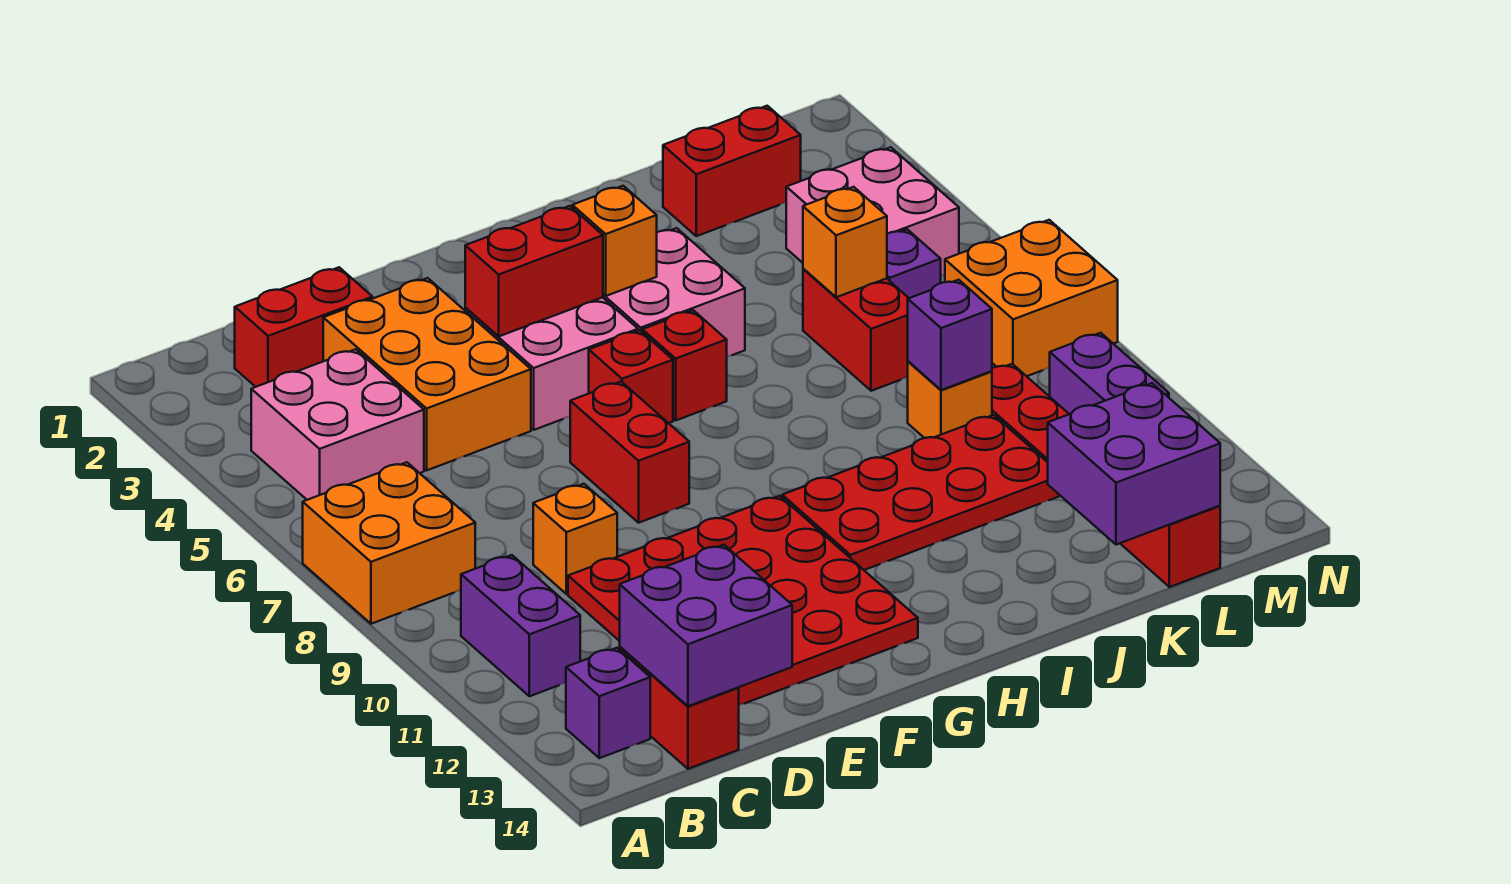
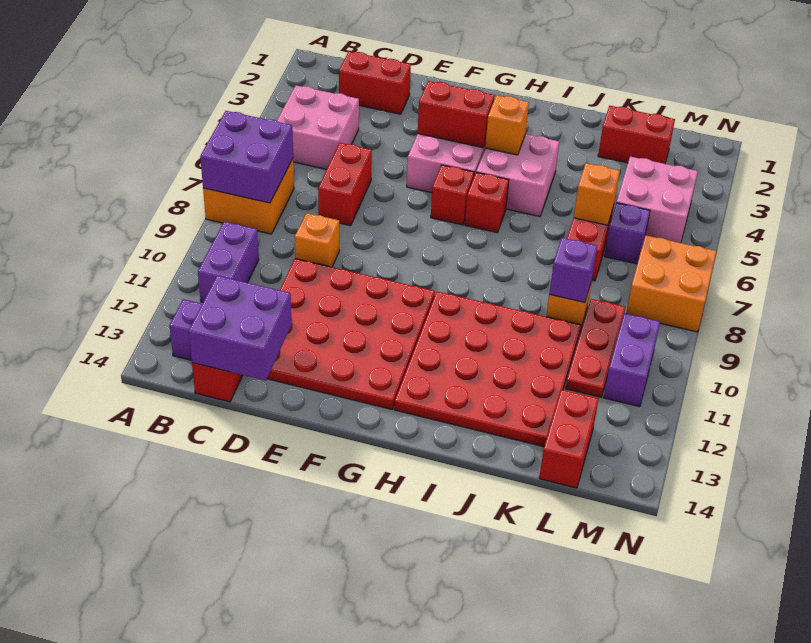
orange 2x3 brick [323,278,531,470] -> none
red 1x2 brick [570,382,689,523] -> red 1x2 brick moved to [318,143,372,226]
red 2x4 plate [782,415,1060,570] -> red 4x4 plate [394,291,581,447]
purple 2x2 brick [1048,383,1220,545] -> purple 2x2 brick moved to [200,111,293,203]

